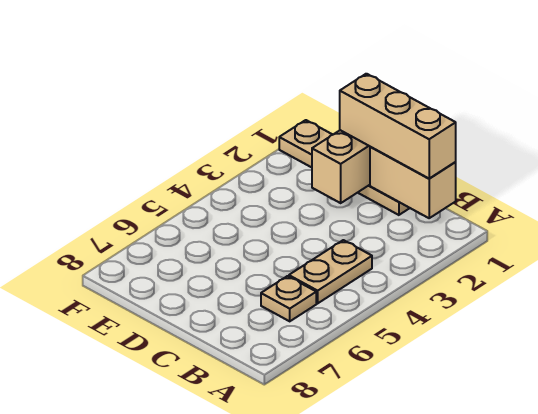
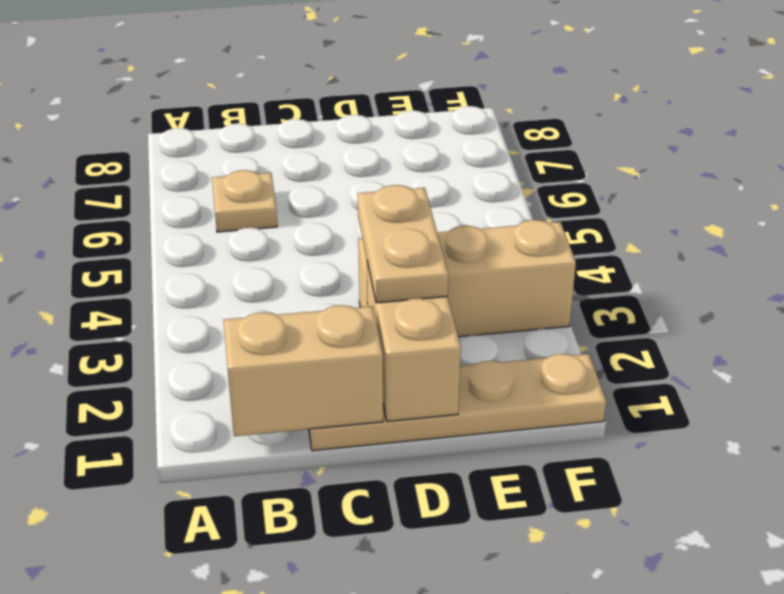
tan 1x3 brick [340,74,456,179] -> tan 1x3 brick moved to [358,220,576,337]
tan 1x2 plate [289,240,372,303] -> tan 1x2 plate moved to [358,185,448,303]

